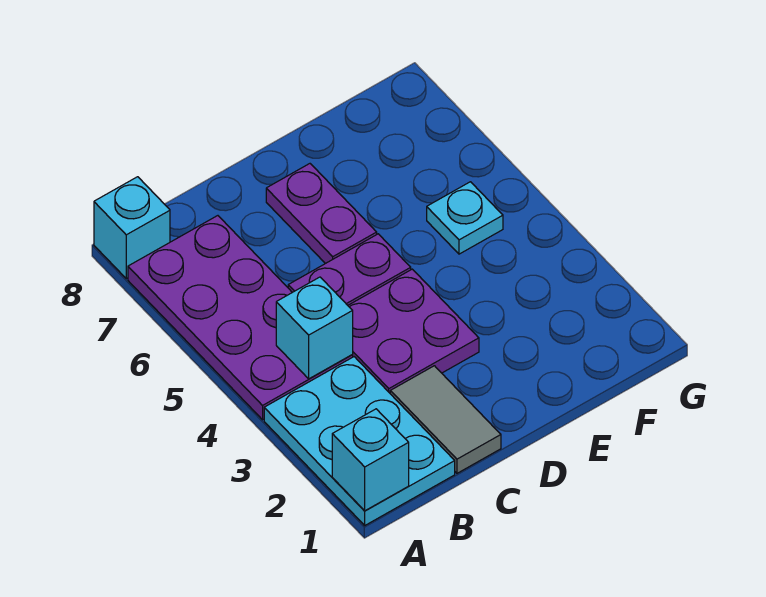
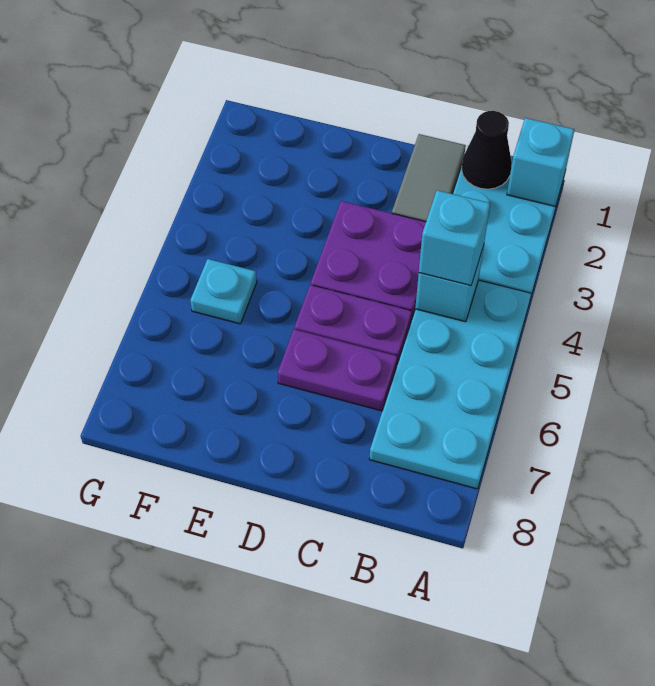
purple 2x4 plate [128,216,353,420] -> cyan 2x4 plate [369,280,531,489]
cyan 1x1 brick [94,177,170,279] -> cyan 1x1 brick moved to [419,190,490,286]
none -> black 1x1 cone [462,111,512,189]
purple 1x2 plate [266,164,377,264] -> purple 1x2 plate turned to [278,329,397,411]

